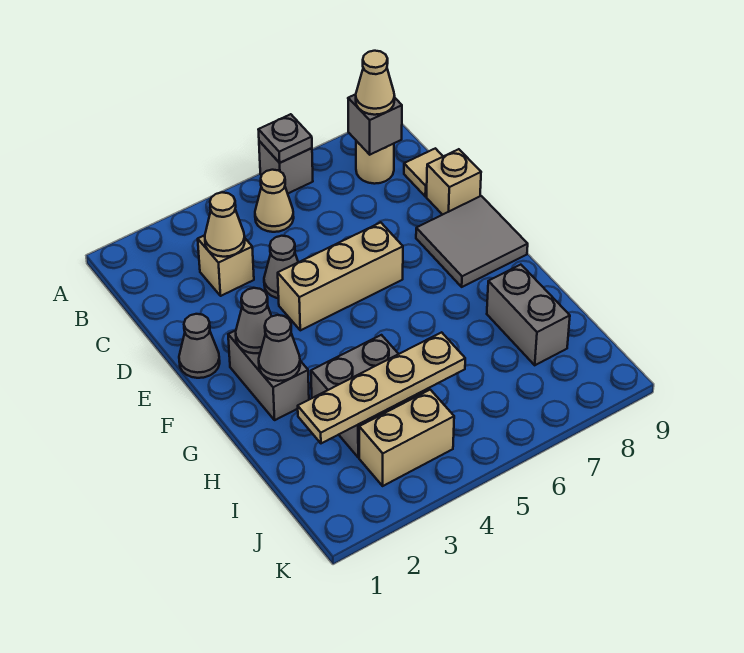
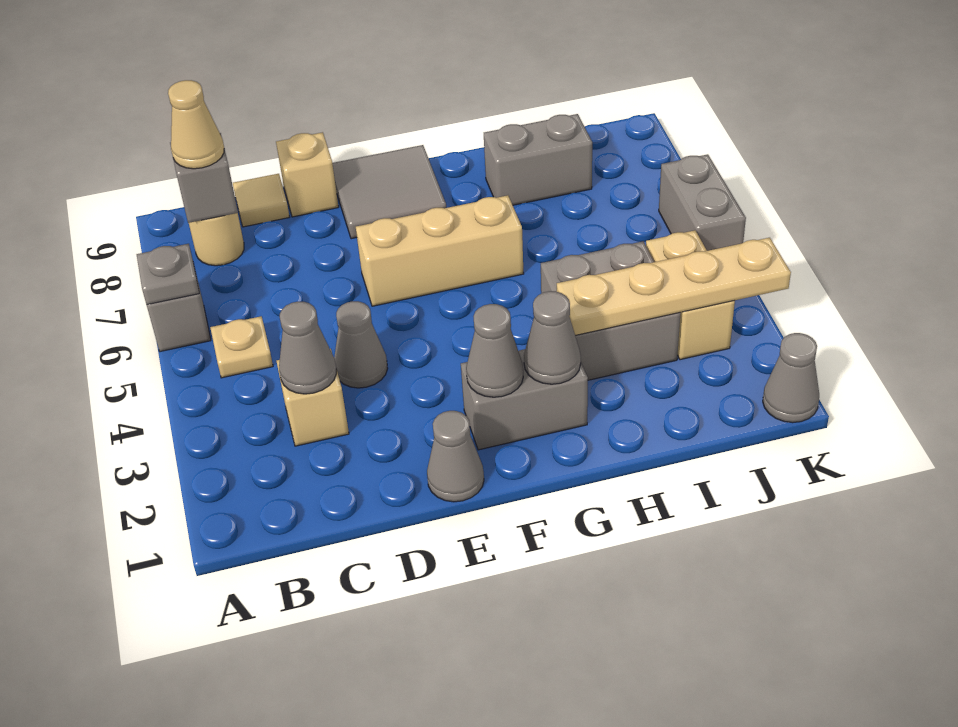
tan 1x1 cone [255,170,294,232] -> tan 1x1 plate [210,316,273,378]
tan 1x1 cone [205,192,245,257] -> grey 1x1 cone [279,302,336,394]
tan 1x3 brick [278,222,403,330] -> tan 1x3 brick turned to [356,195,524,306]
tan 1x4 plate [298,332,465,443] -> tan 1x4 plate turned to [557,238,791,335]
none -> grey 1x1 cone [763,333,819,423]
none -> grey 1x2 brick [659,154,746,251]

